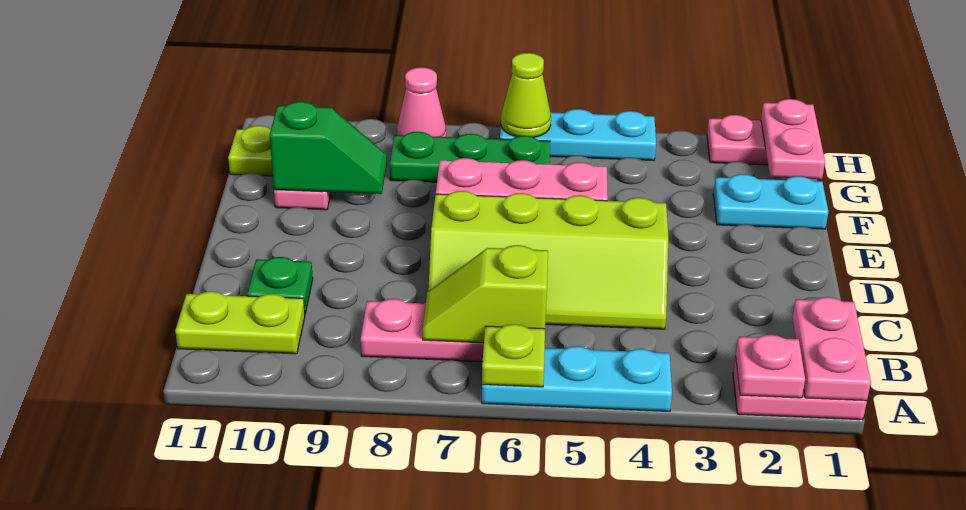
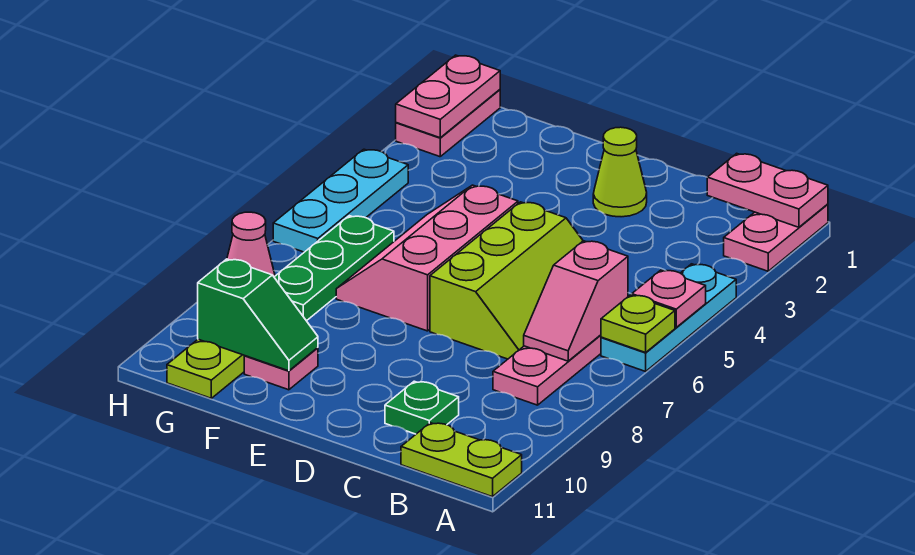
pink 1x1 plate [736,335,805,398] -> pink 1x1 plate moved to [632,270,706,327]
lime 1x2 slope [423,245,548,343] -> pink 1x2 slope [524,241,628,361]
lime 1x2 plate [175,291,305,354] -> lime 1x2 plate turned to [401,423,522,497]
lime 2x4 slope [428,191,668,329] -> lime 2x3 slope [430,202,583,359]
cyan 1x2 plate [713,174,828,229] -> none
green 1x2 slope [270,102,387,194] -> green 1x2 slope turned to [198,259,318,371]
pink 1x2 plate [761,99,825,179] -> pink 1x2 plate turned to [396,55,500,138]
lime 1x1 cone [501,53,551,138] -> lime 1x1 cone moved to [593,127,647,217]

